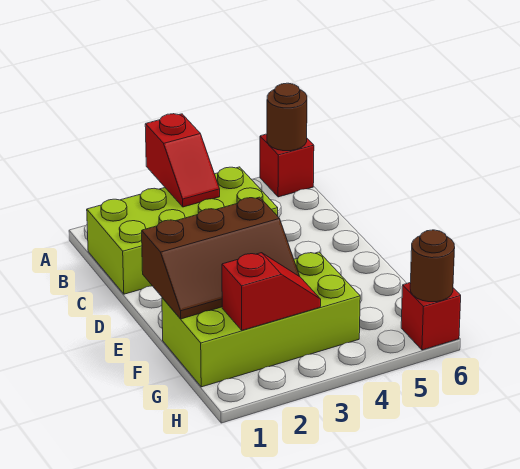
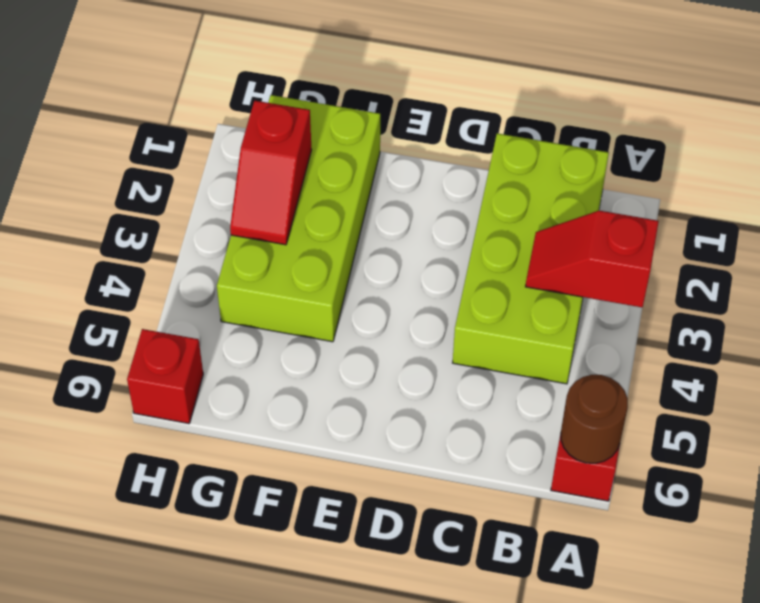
brown 2x3 slope [142,197,299,319] -> none
brown 1x1 round brick [410,230,455,302] -> none

